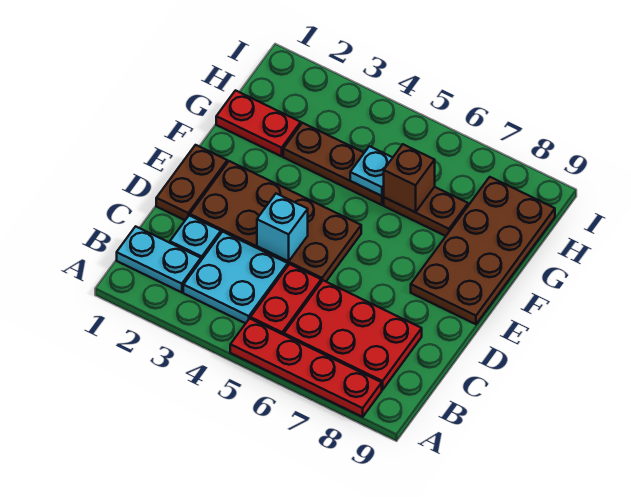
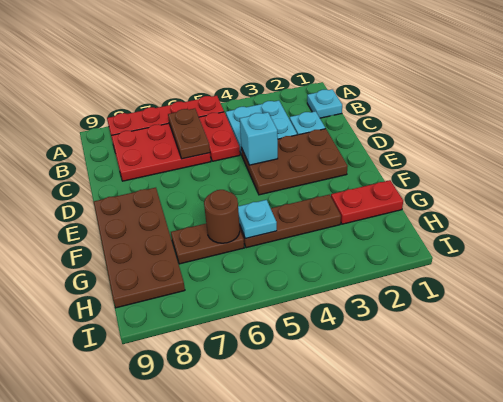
cyan 1x2 plate [117,226,201,292] -> cyan 1x1 plate [307,89,342,118]
brown 1x2 plate [156,145,227,220] -> brown 1x2 plate moved to [168,109,210,159]
brown 2x4 plate [190,161,361,282] -> brown 2x3 plate [241,129,348,195]
brown 1x1 brick [383,144,435,212] -> brown 1x1 round brick [204,190,240,243]

